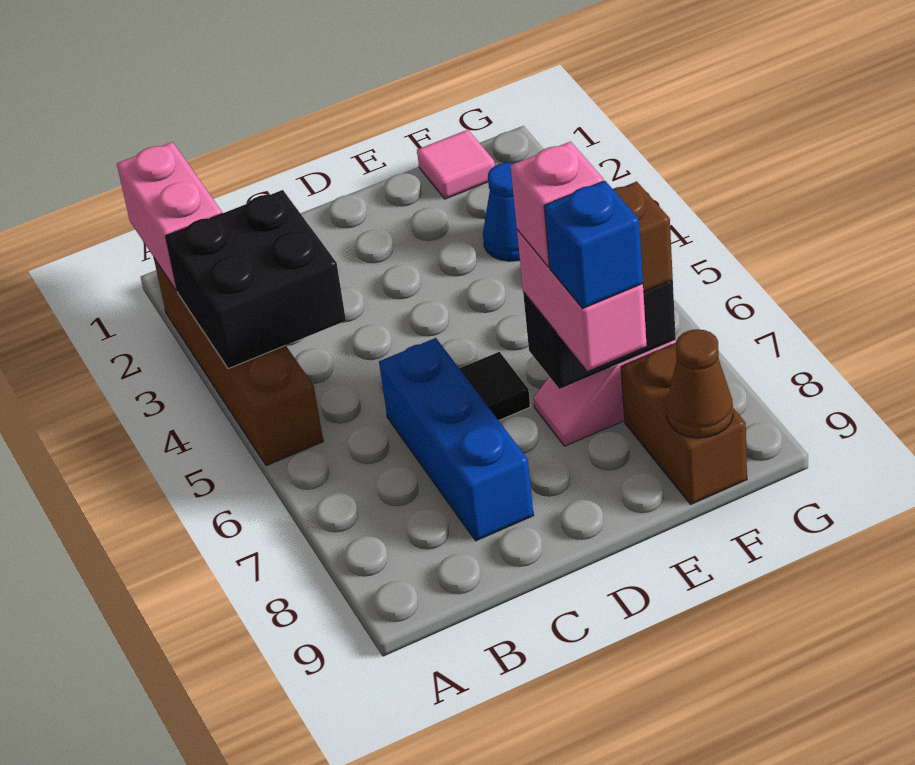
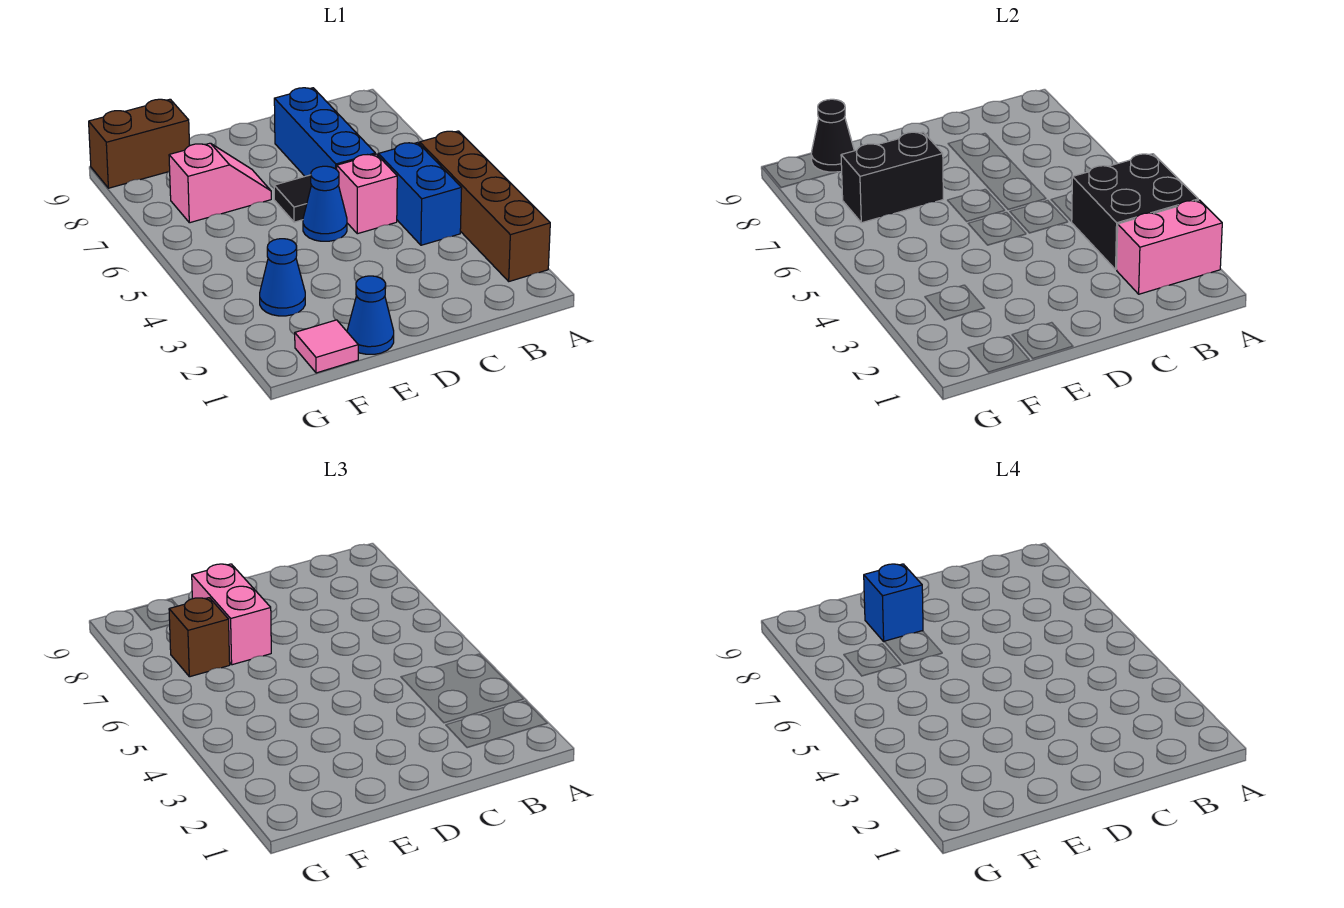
pink 1x2 brick [117,142,222,291] -> pink 1x2 brick turned to [1117,200,1222,294]
none -> blue 1x2 brick [378,143,462,245]
none -> blue 1x1 cone [303,166,347,241]
none -> blue 1x1 cone [347,276,394,354]
pink 1x1 brick [511,142,604,267] -> pink 1x1 brick moved to [337,154,397,234]
brown 1x2 brick [621,343,747,504] -> brown 1x2 brick turned to [89,99,189,188]
brown 1x1 cone [666,329,733,438] -> black 1x1 cone [811,99,854,172]

